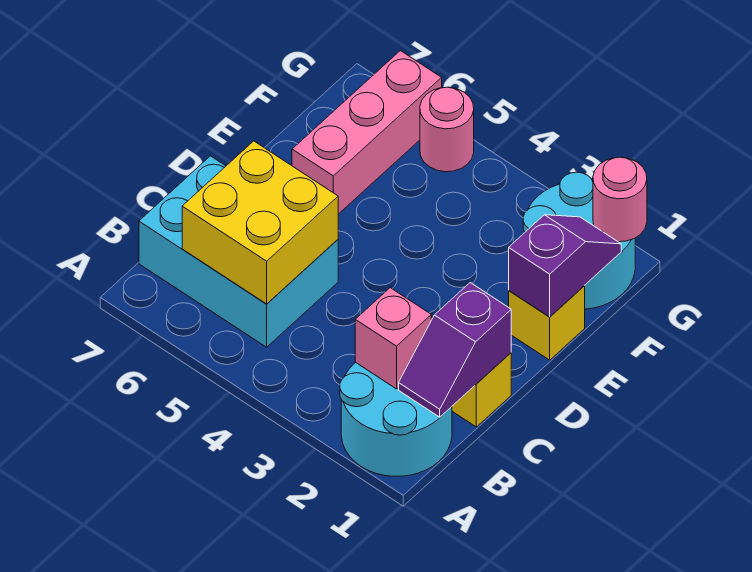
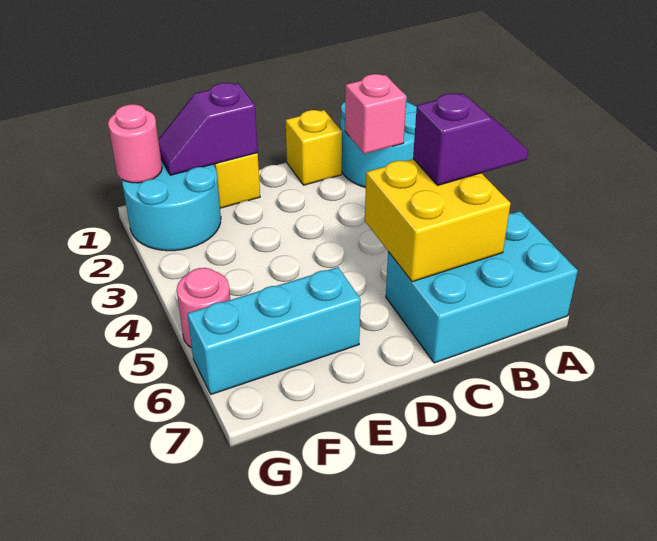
purple 1x2 slope [399,283,511,417] -> purple 1x2 slope moved to [413,93,528,185]
cyan 2x3 brick [139,156,338,347] -> cyan 2x3 brick turned to [386,211,578,363]
pink 1x3 brick [292,51,442,214] -> cyan 1x3 brick [187,267,361,394]

